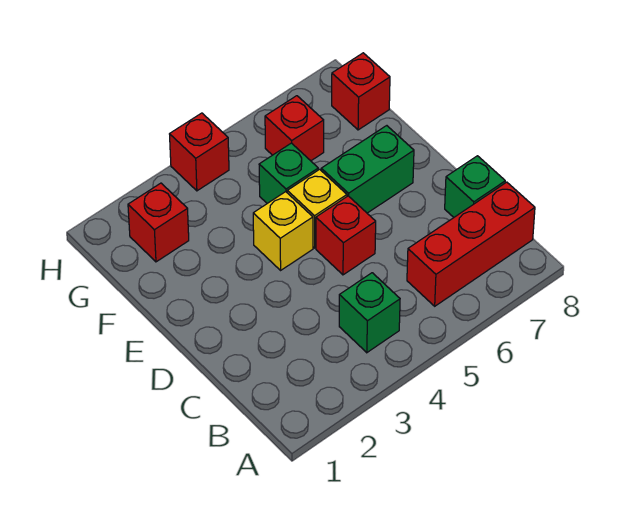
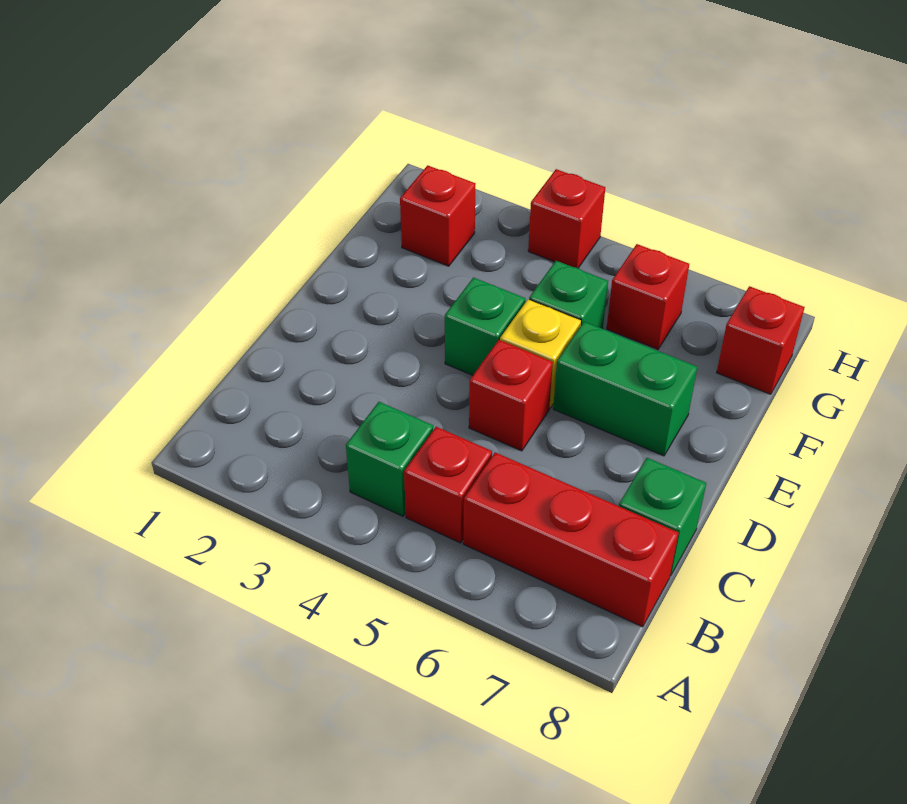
none -> red 1x1 brick [404,427,492,543]
yellow 1x1 brick [253,192,313,270] -> green 1x1 brick [445,278,525,375]

